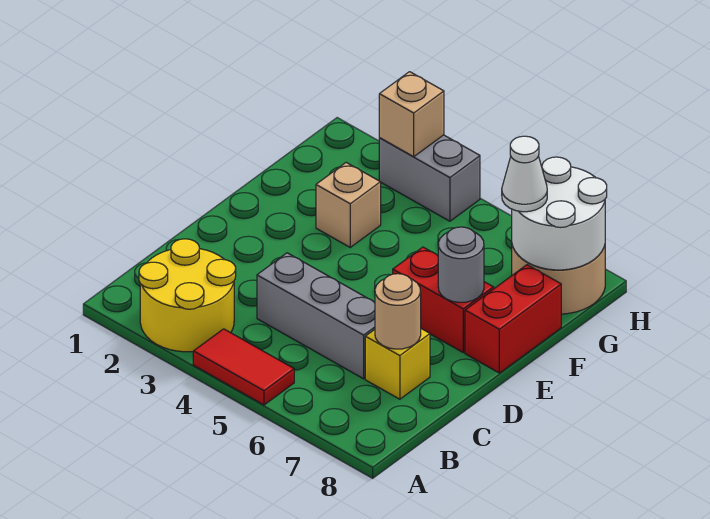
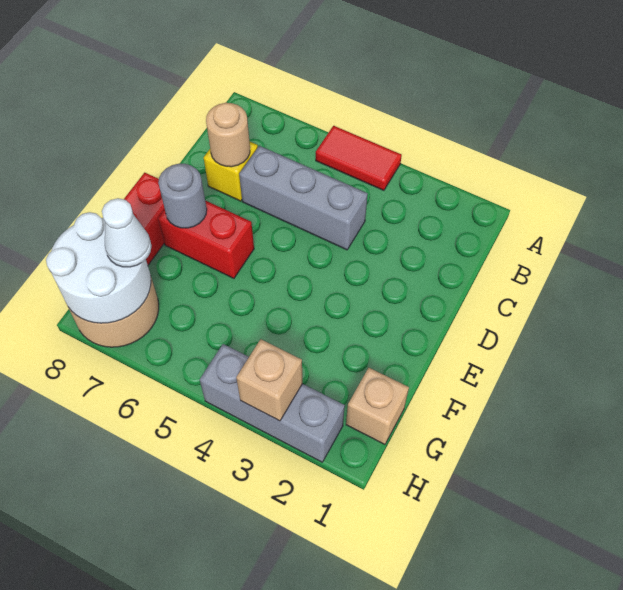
yellow 2x2 round brick [139,239,236,352] -> none
tan 1x1 brick [316,163,381,247] -> tan 1x1 brick moved to [346,368,409,444]
grey 1x2 brick [379,135,480,221] -> grey 1x3 brick [200,344,345,462]

